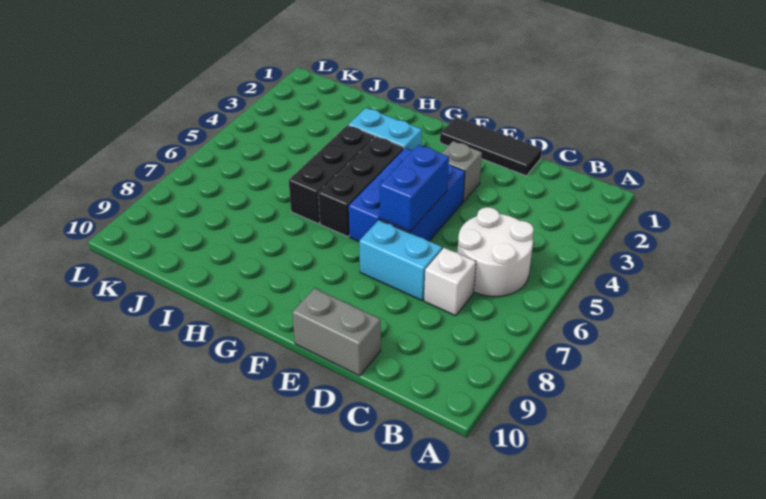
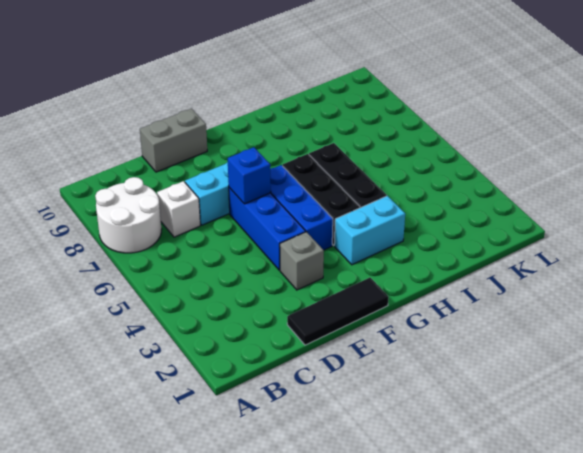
white 2x2 round brick [457,207,534,297] -> white 2x2 round brick moved to [95,177,162,253]
blue 1x2 brick [380,145,449,231] -> blue 1x1 brick [228,147,271,204]

